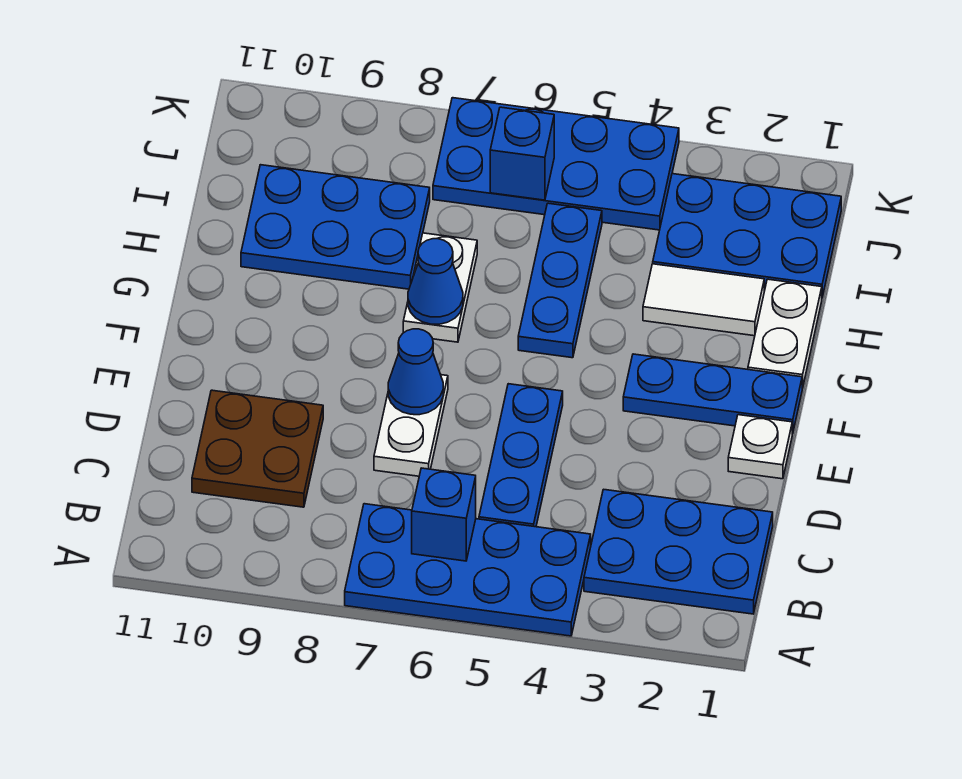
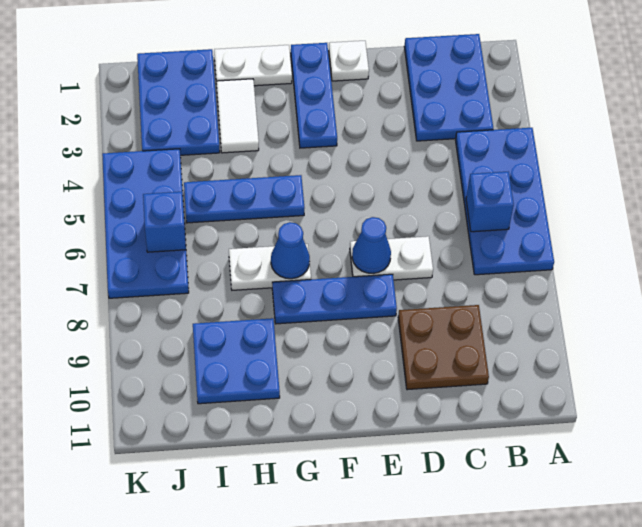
blue 1x3 plate [479,384,563,527] -> blue 1x3 plate moved to [272,274,397,324]
blue 2x3 plate [241,165,430,289] -> blue 2x2 plate [193,318,280,404]

